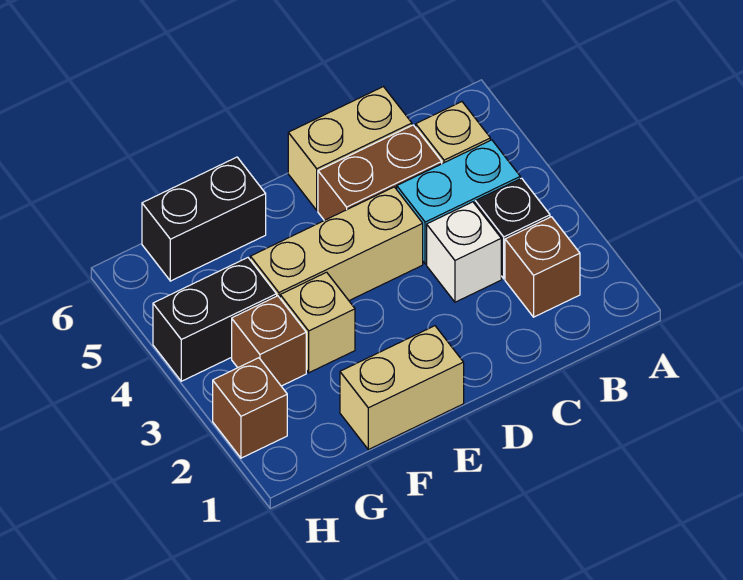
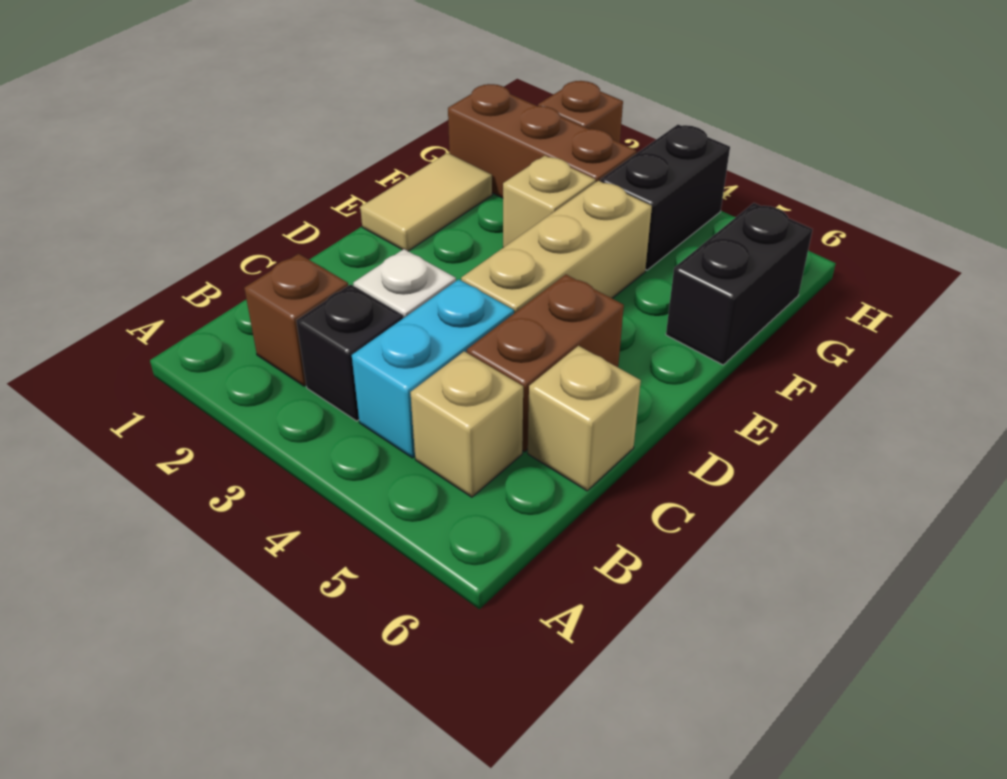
tan 1x2 brick [288,87,412,210] -> tan 1x1 brick [528,346,641,491]
tan 1x2 brick [340,326,464,450] -> tan 1x2 tile [360,153,492,251]
brown 1x1 brick [232,296,306,386] -> brown 1x3 brick [448,84,637,198]

